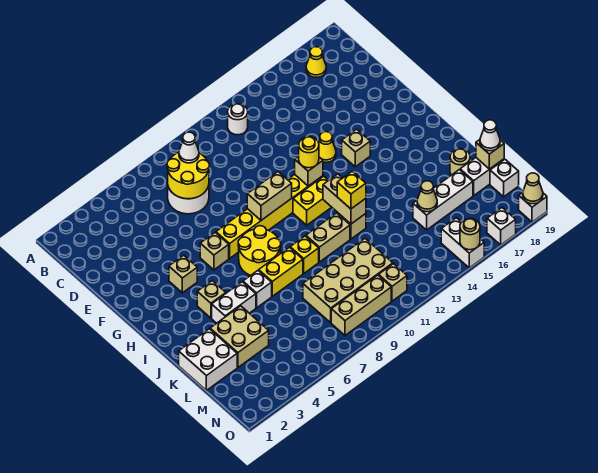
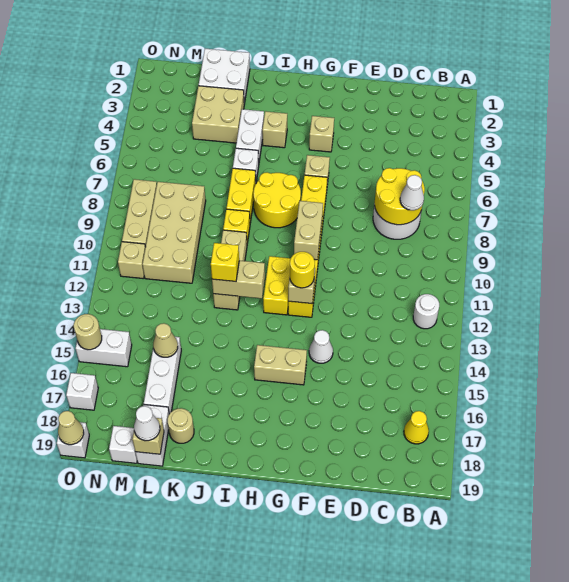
yellow 1x1 cone [319,132,336,162] -> white 1x1 cone [309,330,333,363]
tan 1x1 brick [342,129,370,167] -> tan 1x2 brick [254,345,307,385]

